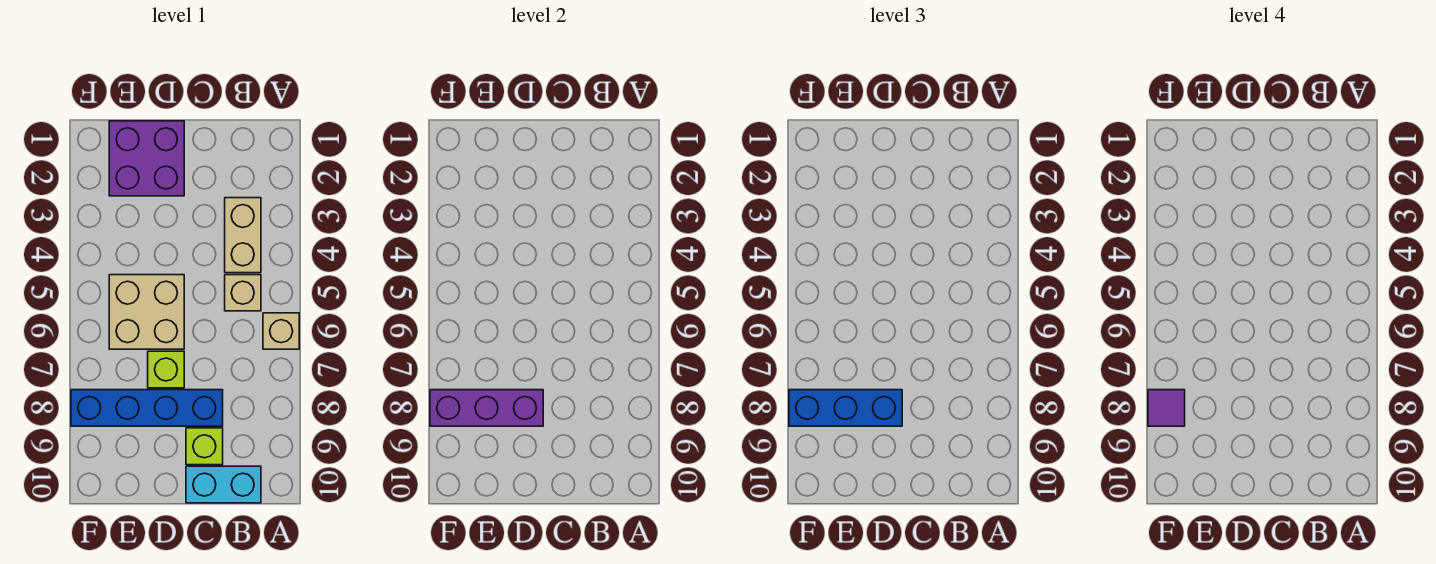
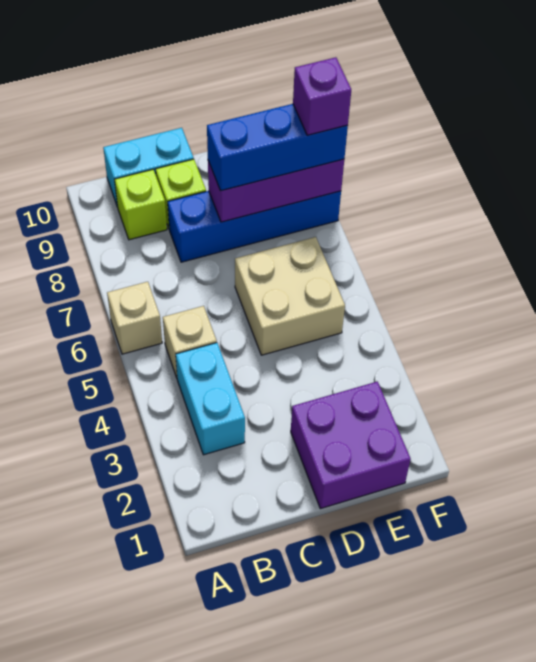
tan 1x2 brick [225,198,261,273] -> cyan 1x2 brick [176,343,245,455]
lime 1x1 brick [148,351,184,388] -> lime 1x1 brick moved to [115,170,167,240]
purple 1x1 tile [1148,390,1185,426] -> purple 1x1 brick [293,57,351,135]

